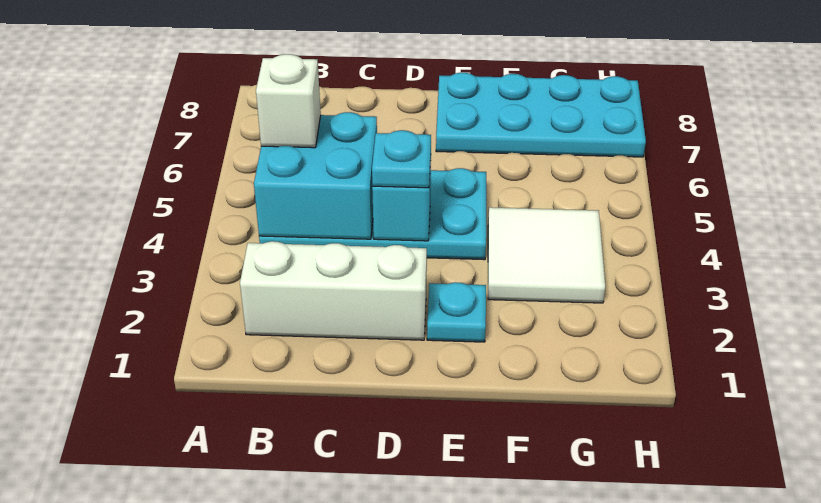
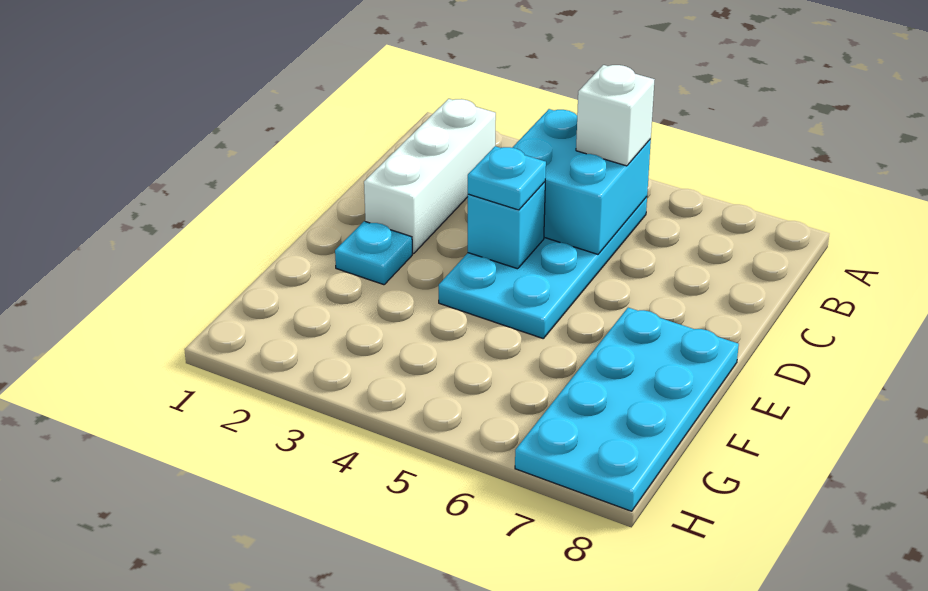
white 2x2 tile [488,207,605,303] -> none

